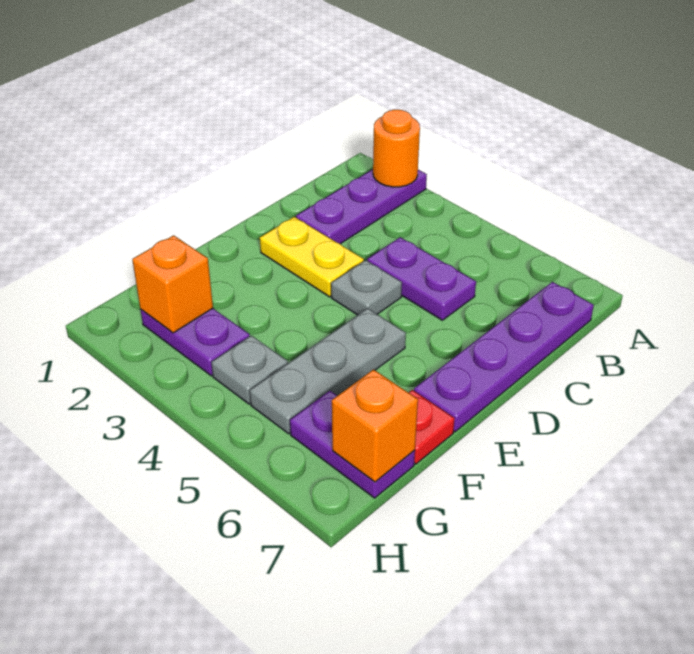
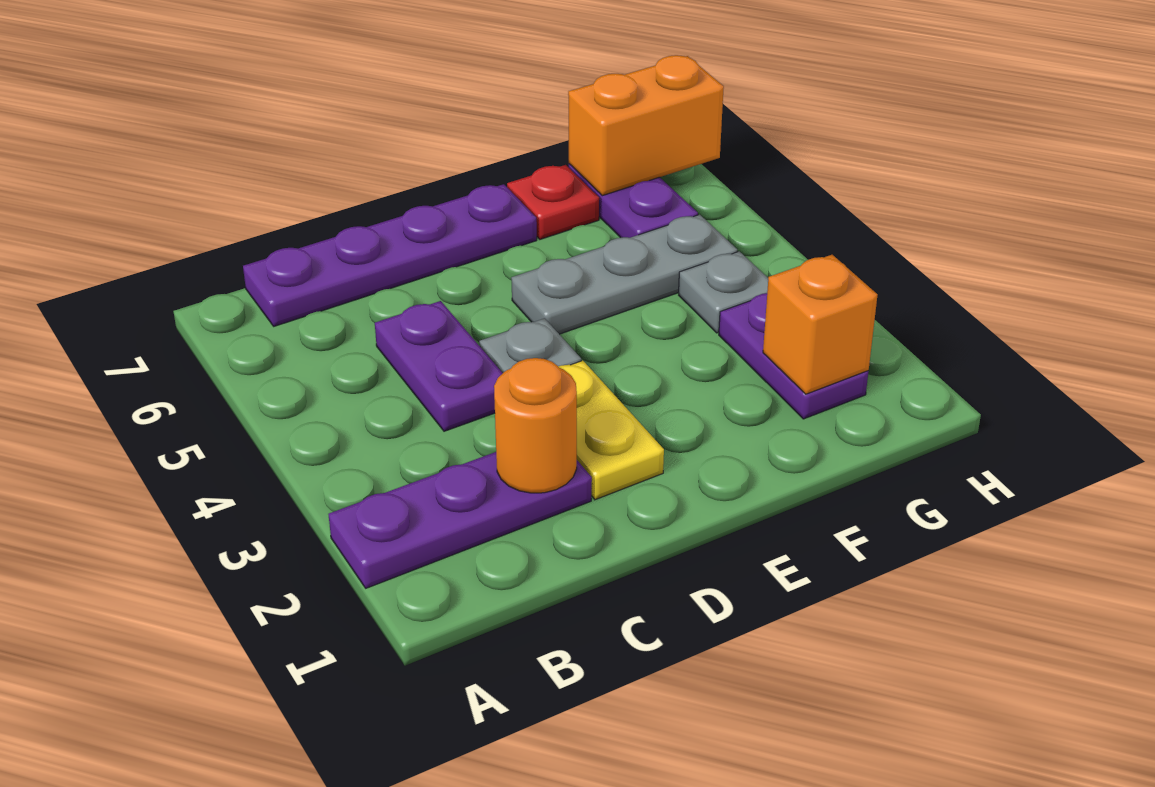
orange 1x1 round brick [373,110,420,187] -> orange 1x1 round brick moved to [494,358,577,493]
orange 1x1 brick [332,370,418,482] -> orange 1x2 brick [568,55,724,196]

